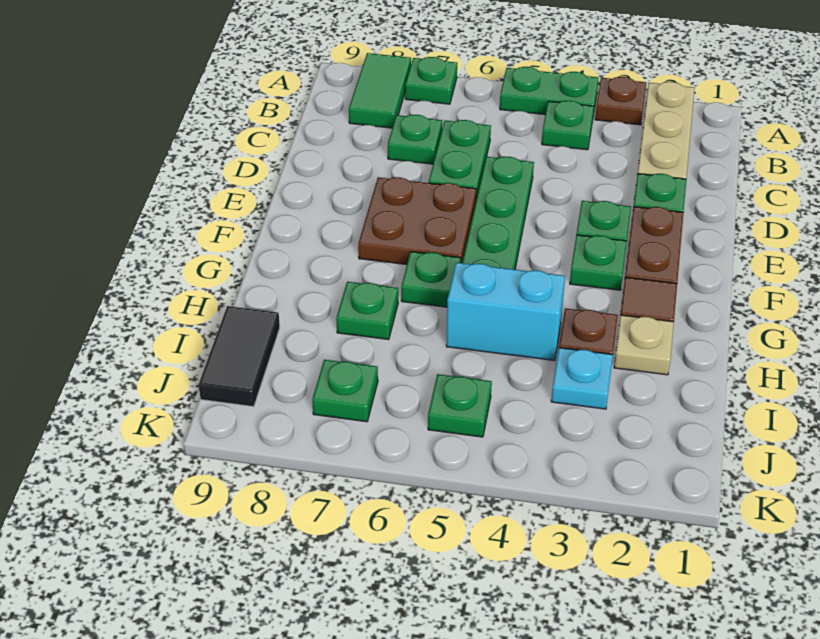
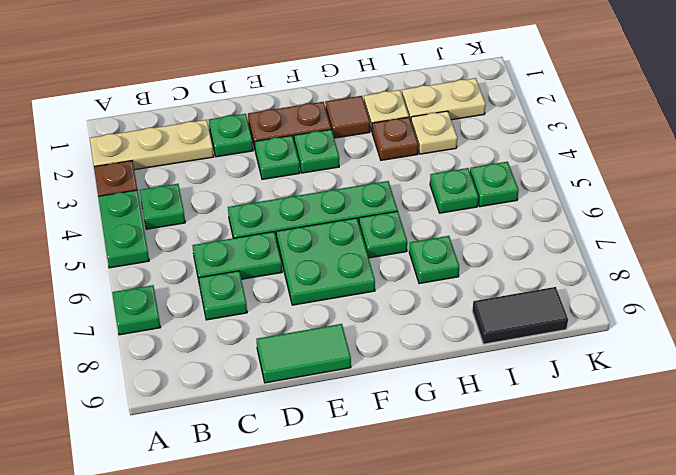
green 1x2 tile [349,53,411,128] -> green 1x2 tile moved to [256,324,351,383]
brown 2x2 plate [358,177,476,265] -> green 2x2 plate [276,218,375,305]
cyan 1x2 brick [446,263,565,361] -> none
none -> tan 1x2 plate [402,78,486,120]
cyan 1x1 plate [551,348,613,409] -> tan 1x1 plate [411,111,457,154]
green 1x1 plate [312,360,378,422] -> green 1x1 plate moved to [430,168,479,213]

